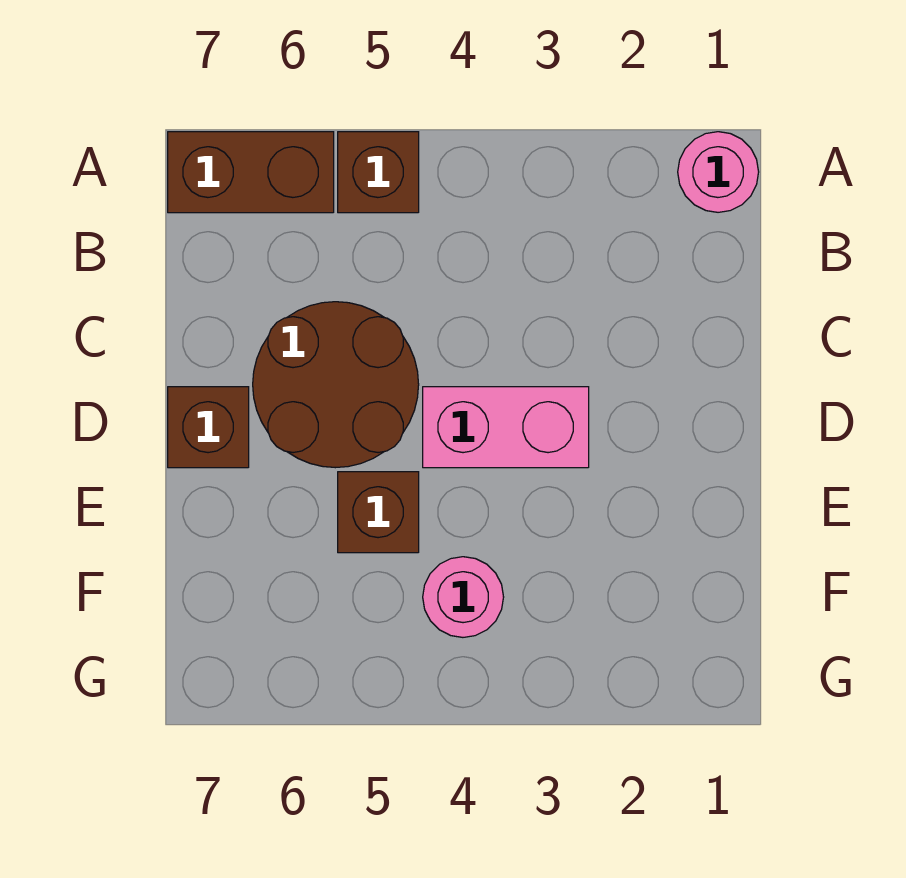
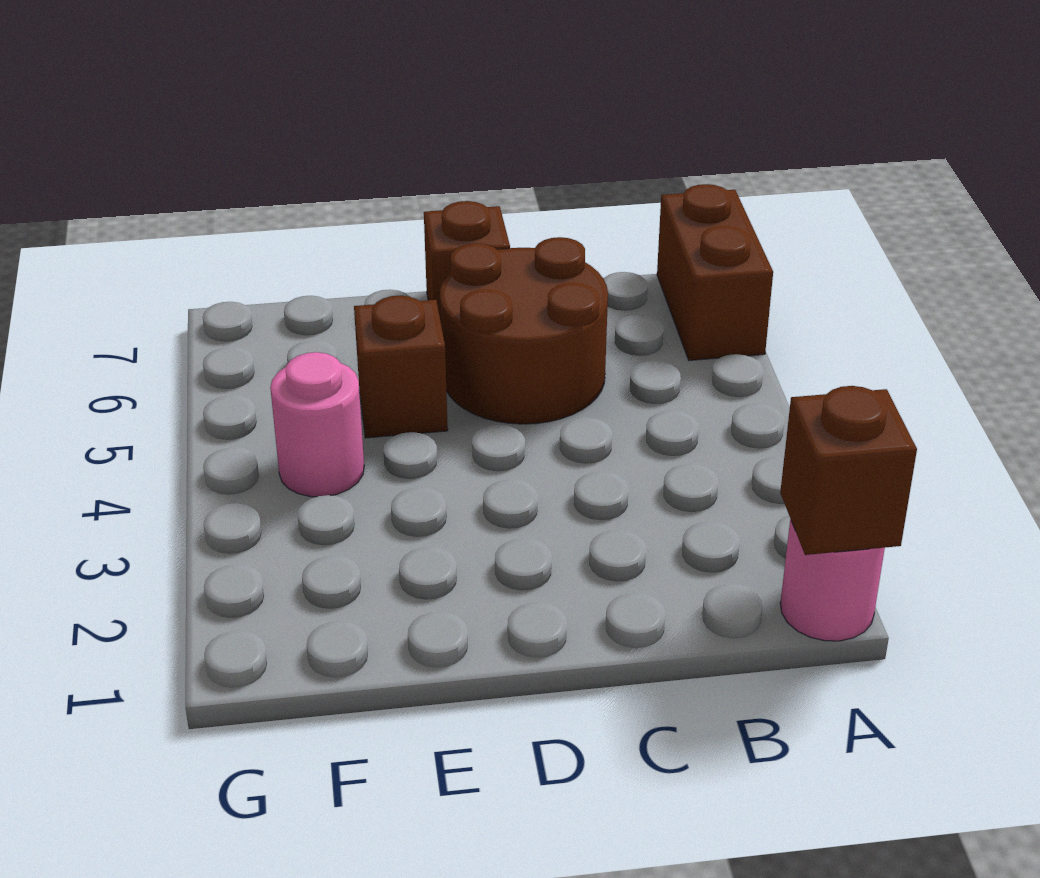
brown 1x1 brick [338,132,419,213] -> brown 1x1 brick moved to [780,386,917,555]
pink 1x2 brick [423,387,589,468] -> none

